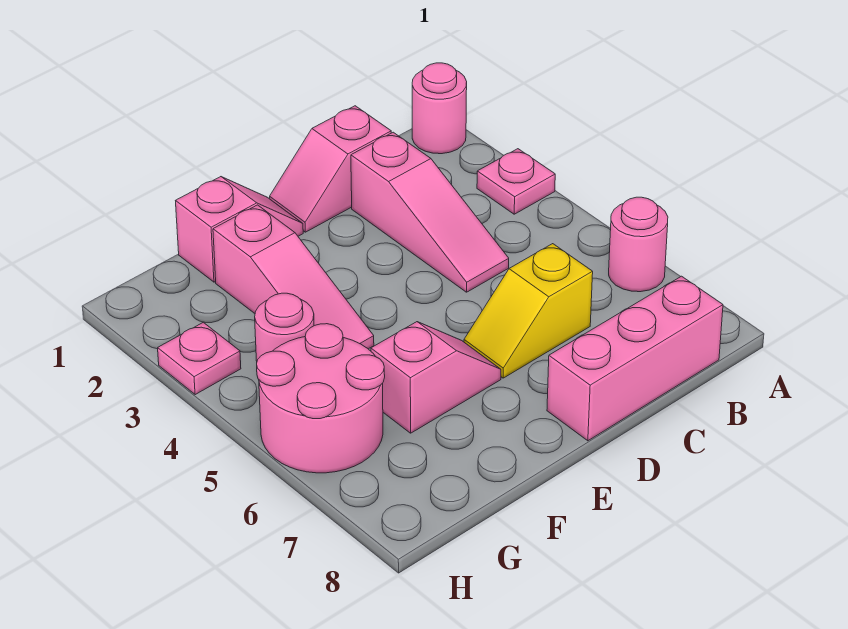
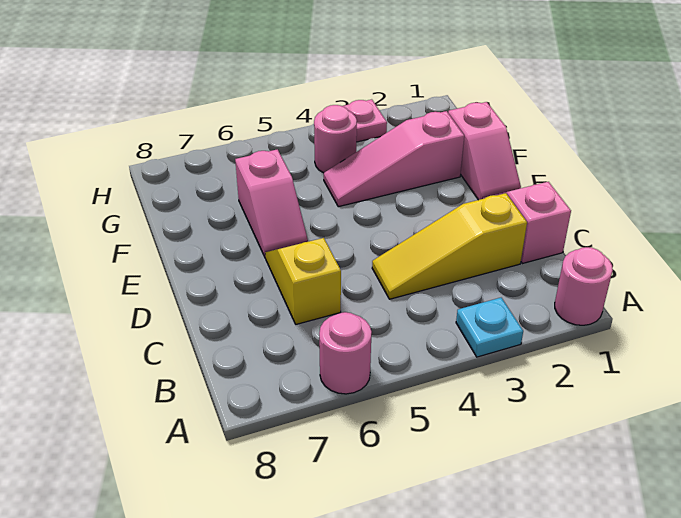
pink 1x1 plate [477,149,555,214] -> cyan 1x1 plate [456,298,523,357]
pink 1x3 brick [547,276,723,441] -> none
pink 1x3 slope [351,132,509,292] -> yellow 1x3 slope [372,193,527,299]
pink 2x2 round brick [257,324,385,473] -> none

